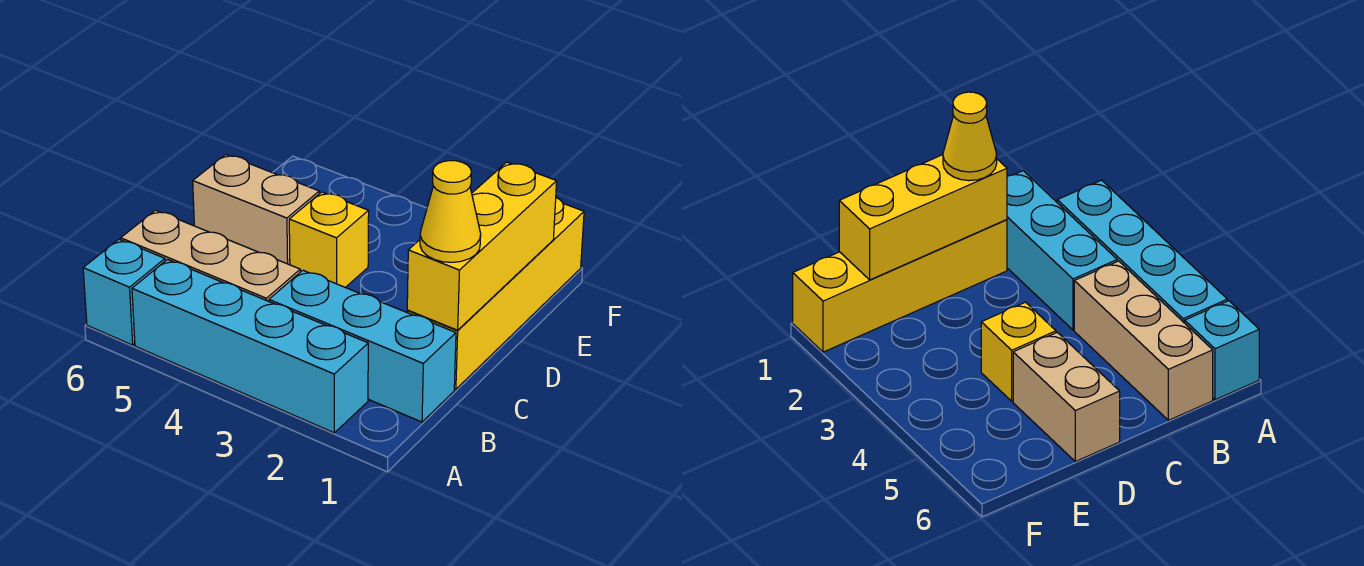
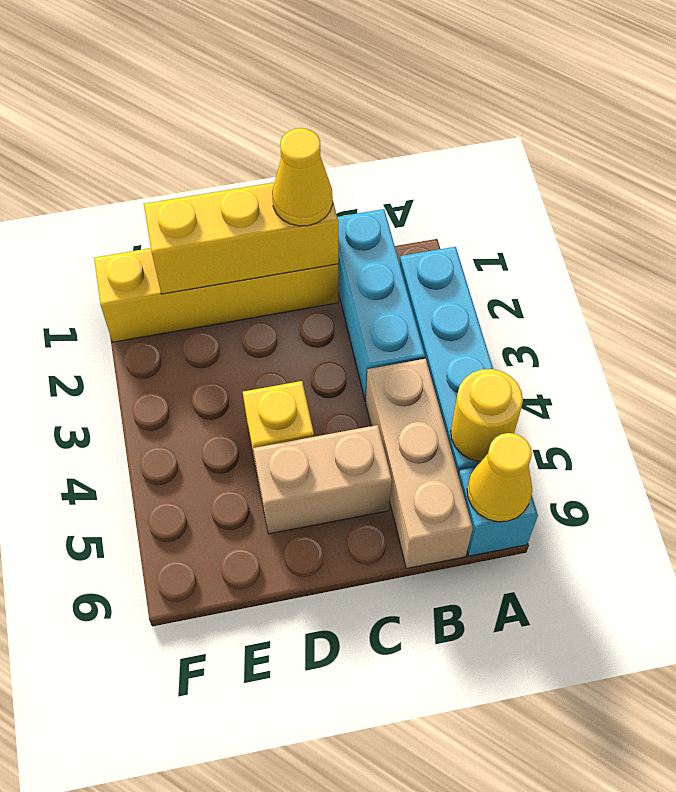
none -> yellow 1x1 round brick [451,369,523,462]
none -> yellow 1x1 cone [467,433,532,522]
tan 1x2 brick [193,155,319,265] -> tan 1x2 brick turned to [253,425,392,534]

